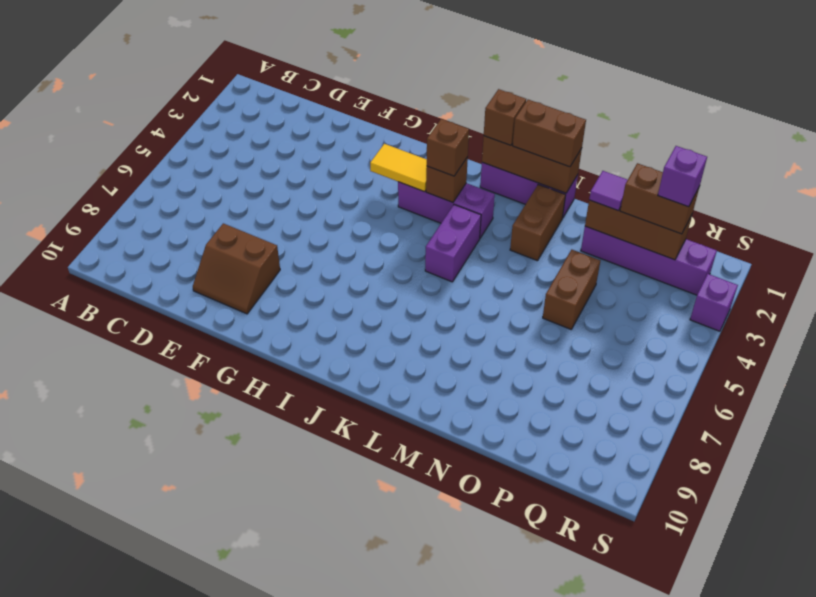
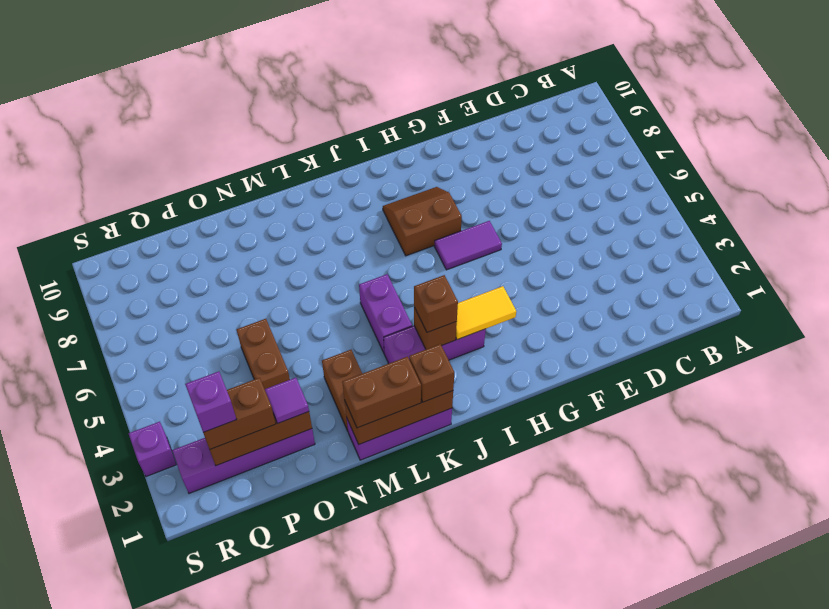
brown 2x2 slope [193,223,280,314] -> brown 2x2 slope moved to [383,187,462,256]
none -> purple 1x2 tile [434,221,502,270]

